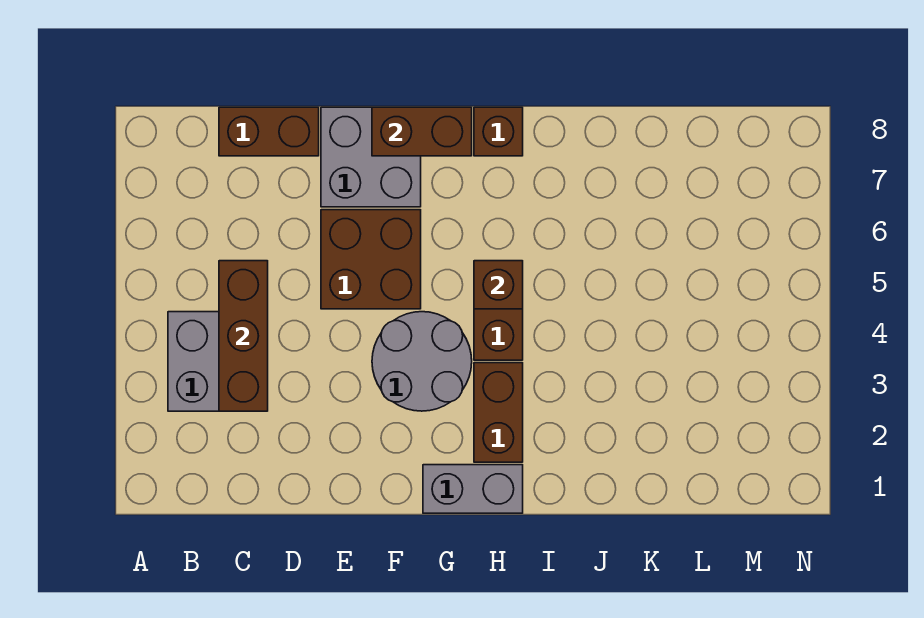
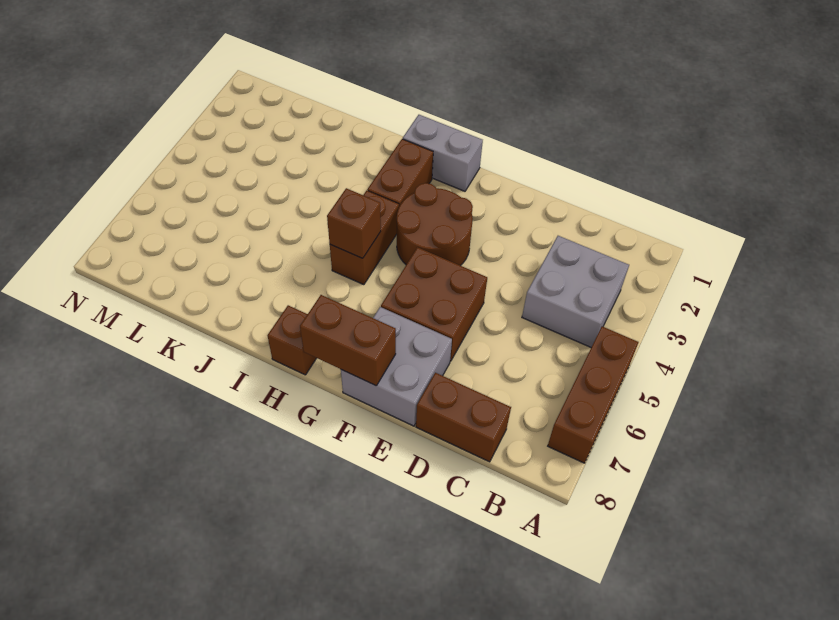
brown 1x3 brick [219,261,268,411] -> brown 1x3 brick moved to [548,327,639,463]
grey 2x2 round brick [372,312,472,411] -> brown 2x2 round brick [397,183,473,266]

